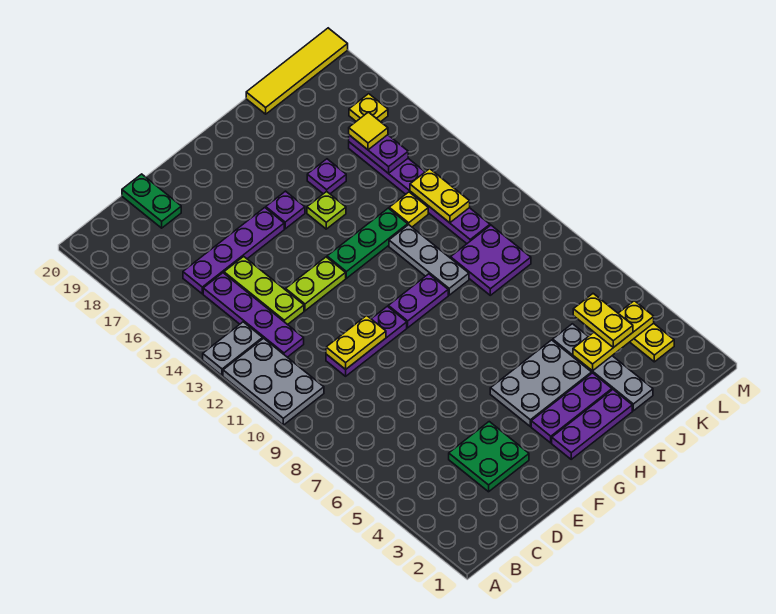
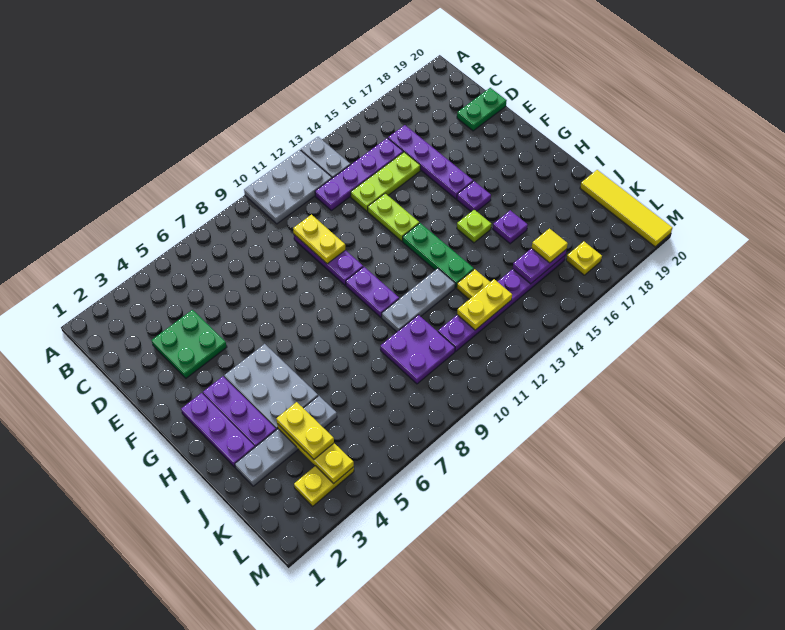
yellow 1x2 plate [573,294,633,348] -> yellow 1x2 plate turned to [276,402,334,459]

